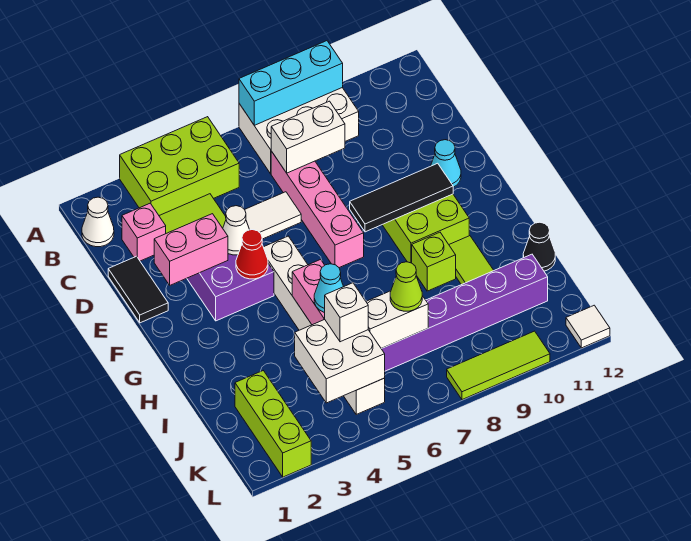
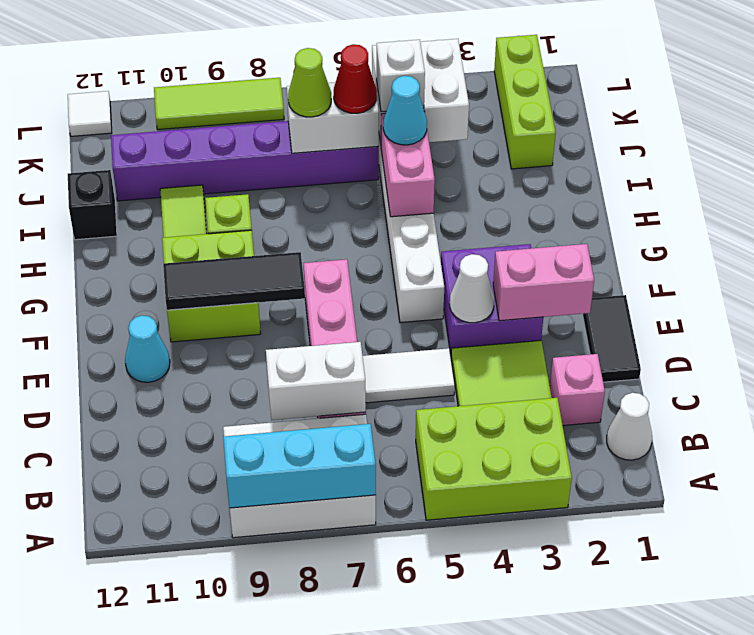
red 1x1 cone [236,230,268,279] -> red 1x1 cone moved to [334,44,377,113]
black 1x1 cone [523,222,555,271] -> black 1x1 brick [68,170,117,240]

